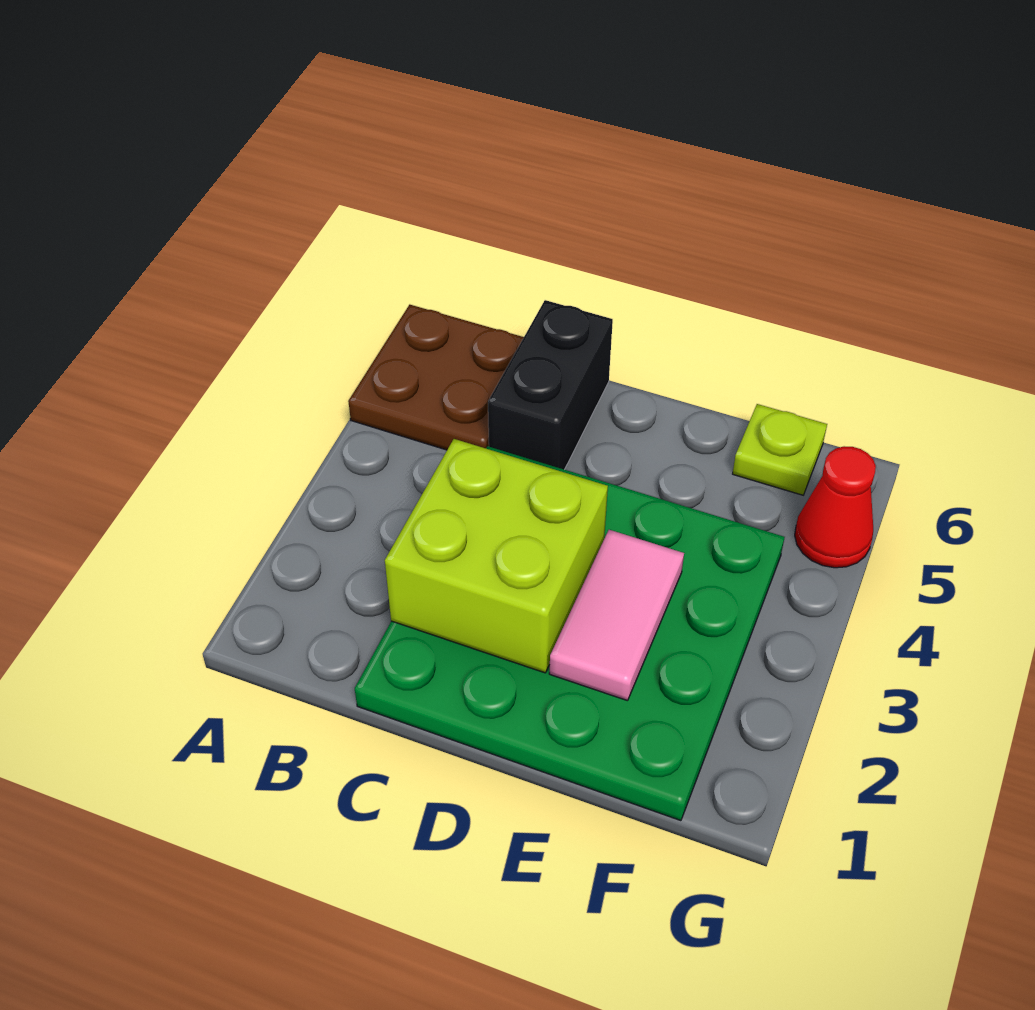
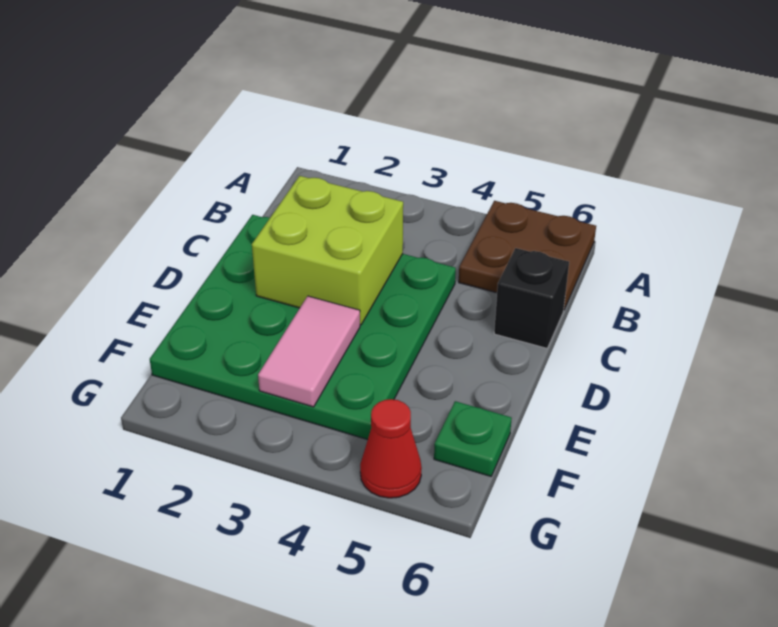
black 1x2 brick [488,300,613,470] -> black 1x1 brick [494,248,569,348]
pink 1x2 tile [549,530,684,701] -> pink 1x2 tile turned to [258,296,360,407]
lime 1x1 plate [733,404,827,495] -> green 1x1 plate [434,401,512,476]

